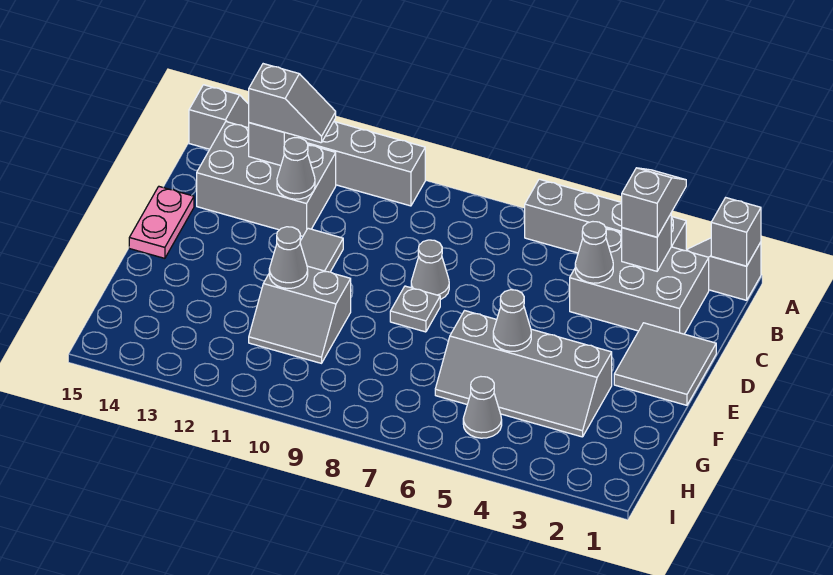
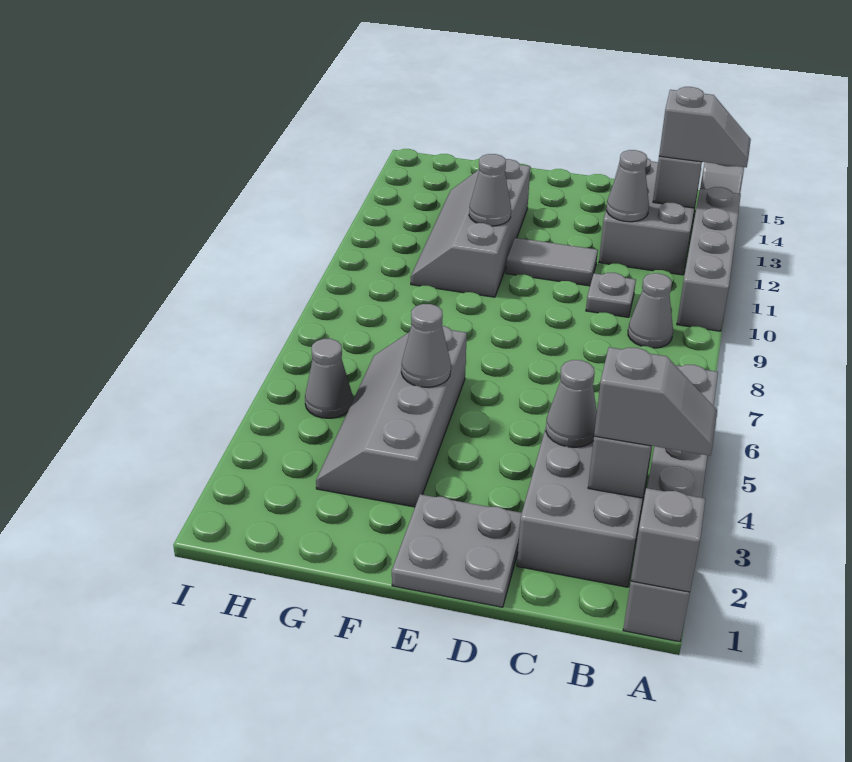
grey 1x2 slope [249,64,336,143] -> grey 1x2 slope turned to [659,87,751,167]
grey 2x2 tile [614,323,716,405] -> grey 2x2 plate [392,494,522,607]
grey 1x1 cone [411,240,449,300] -> grey 1x1 cone moved to [628,273,673,348]
pink 1x2 plate [129,187,194,258] -> none
grey 1x1 plate [390,286,440,332] -> grey 1x1 plate moved to [586,273,636,317]
grey 2x2 slope [249,266,351,363] -> grey 2x4 slope [411,159,530,297]

